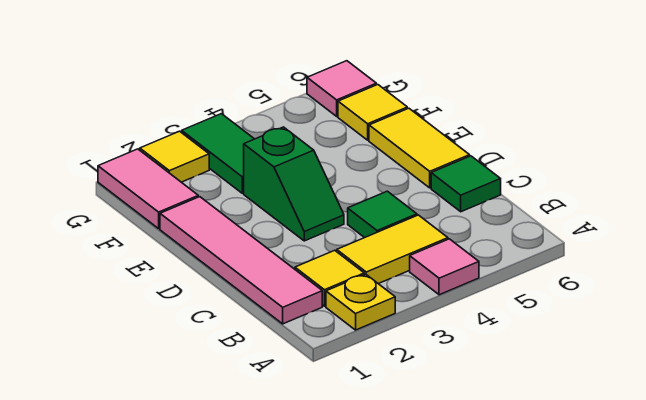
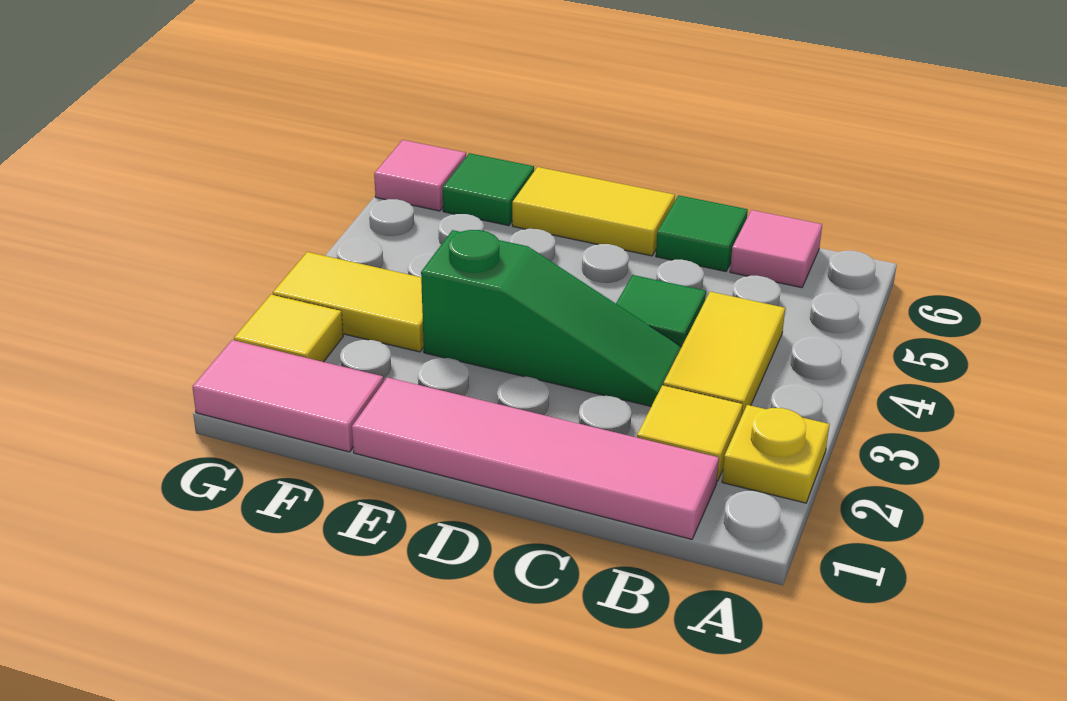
pink 1x1 tile [410,239,479,295] -> pink 1x1 tile moved to [730,210,822,288]
green 1x2 slope [244,127,344,241] -> green 1x3 slope [421,230,681,406]
green 1x2 tile [182,114,254,193] -> yellow 1x2 tile [273,252,424,352]
yellow 1x1 tile [338,85,407,140] -> green 1x1 tile [443,153,534,226]

